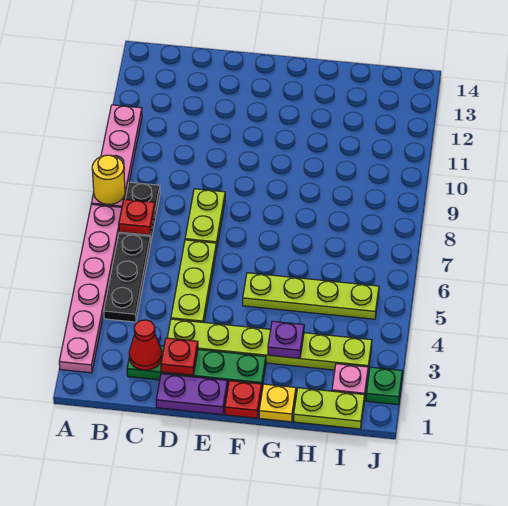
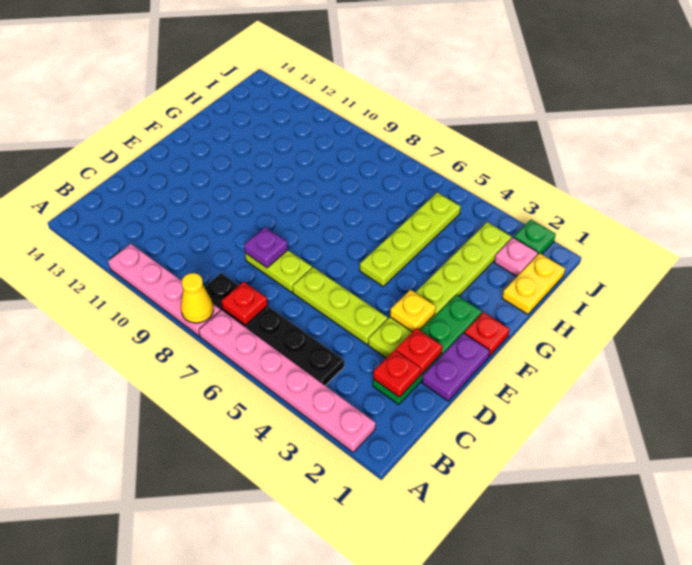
yellow 1x1 round brick [92,155,125,204] -> yellow 1x1 cone [181,273,213,323]
red 1x1 cone [129,320,162,370] -> red 1x1 plate [373,350,421,397]
yellow 1x1 plate [259,384,296,422] -> yellow 1x1 plate moved to [390,290,436,332]
purple 1x1 plate [268,321,304,358] -> purple 1x1 plate moved to [244,227,288,268]
lime 1x2 plate [294,388,365,429] -> yellow 1x2 plate [502,253,565,314]

